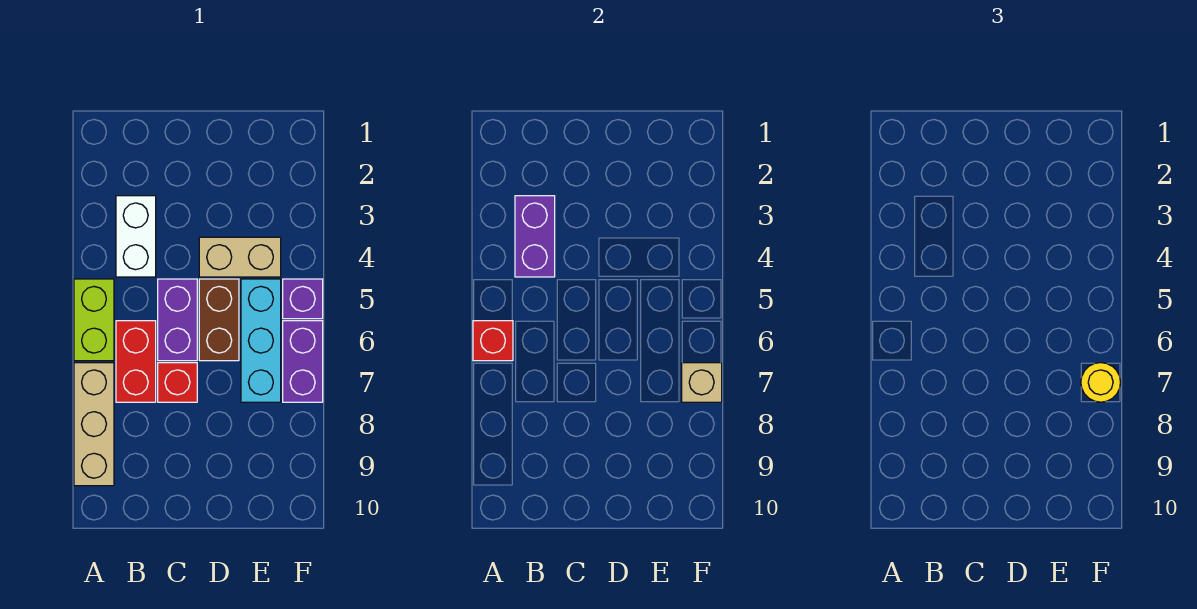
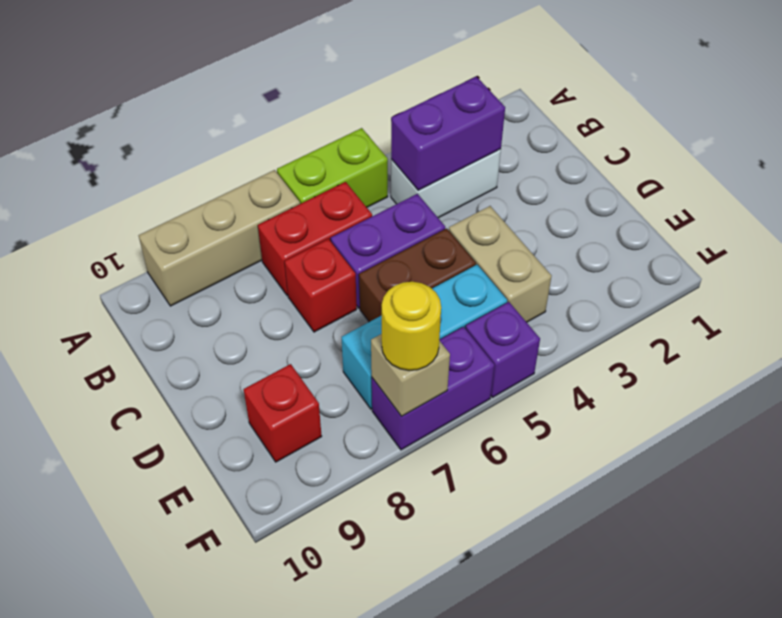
red 1x1 brick [473,321,513,361] -> red 1x1 brick moved to [244,364,322,462]

